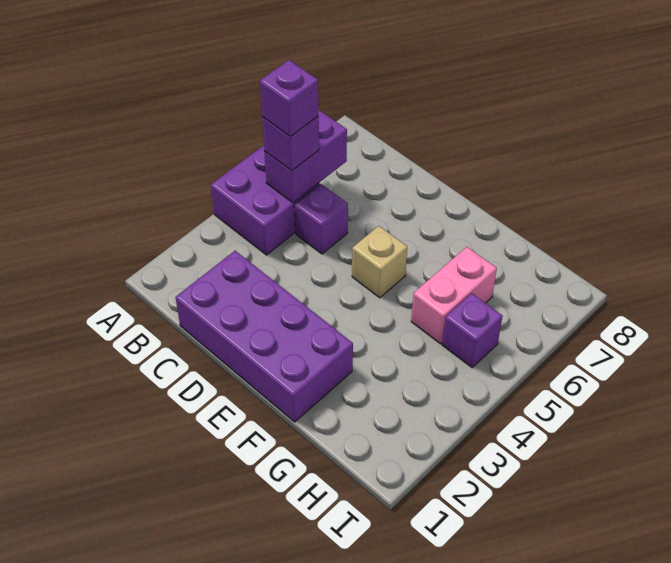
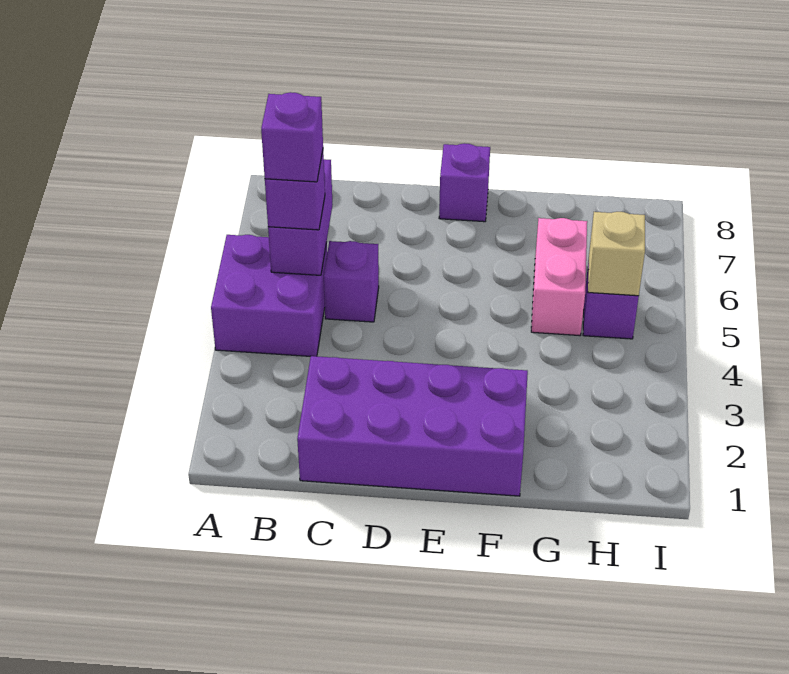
tan 1x1 brick [352,226,407,298] -> tan 1x1 brick moved to [588,212,645,296]
none -> purple 1x1 brick [439,143,490,222]

